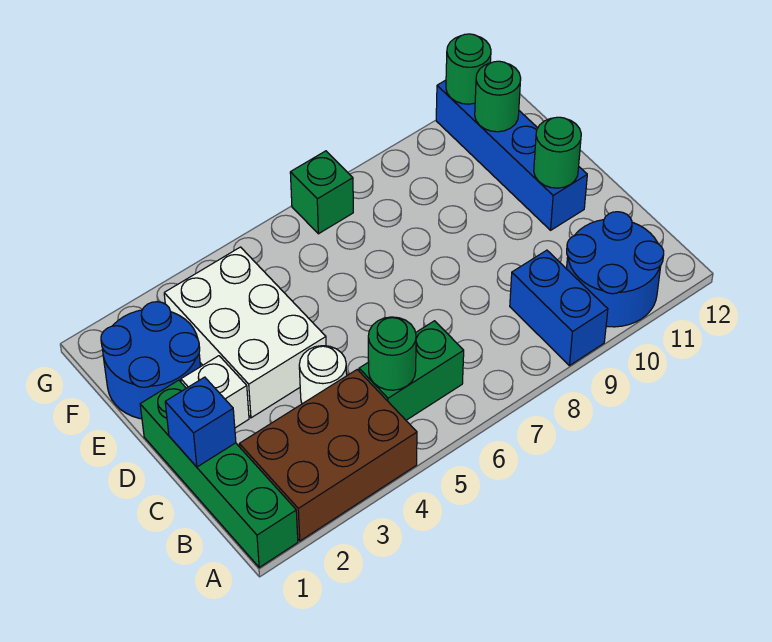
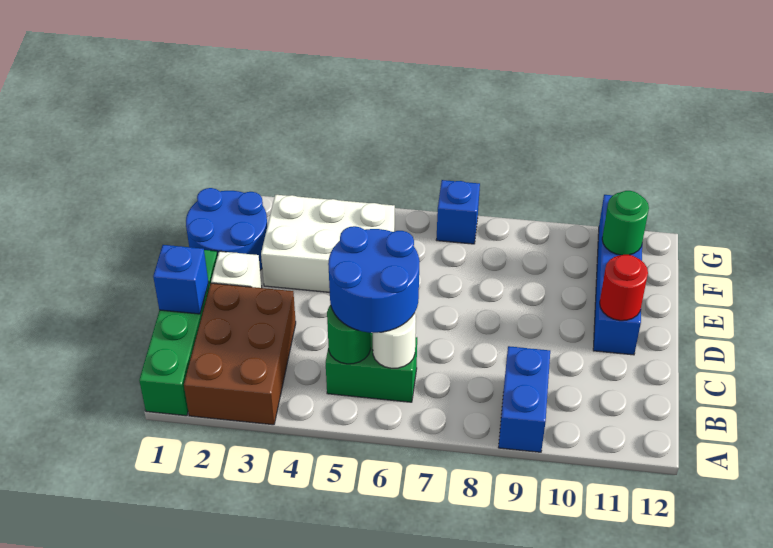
brown 2x3 brick [239,370,417,541] -> brown 2x3 brick turned to [184,283,296,425]
blue 2x2 round brick [567,212,664,327] -> blue 2x2 round brick moved to [328,226,420,333]
white 1x1 round brick [299,346,347,404] -> white 1x1 round brick moved to [373,313,416,368]
white 2x3 brick [164,247,326,418] -> white 2x3 brick turned to [261,195,395,292]
green 1x1 round brick [534,117,581,188] -> red 1x1 round brick [600,255,648,321]
green 1x1 brick [290,151,353,234] -> blue 1x1 brick [436,180,480,244]
green 1x1 round brick [446,34,491,104] -> none

